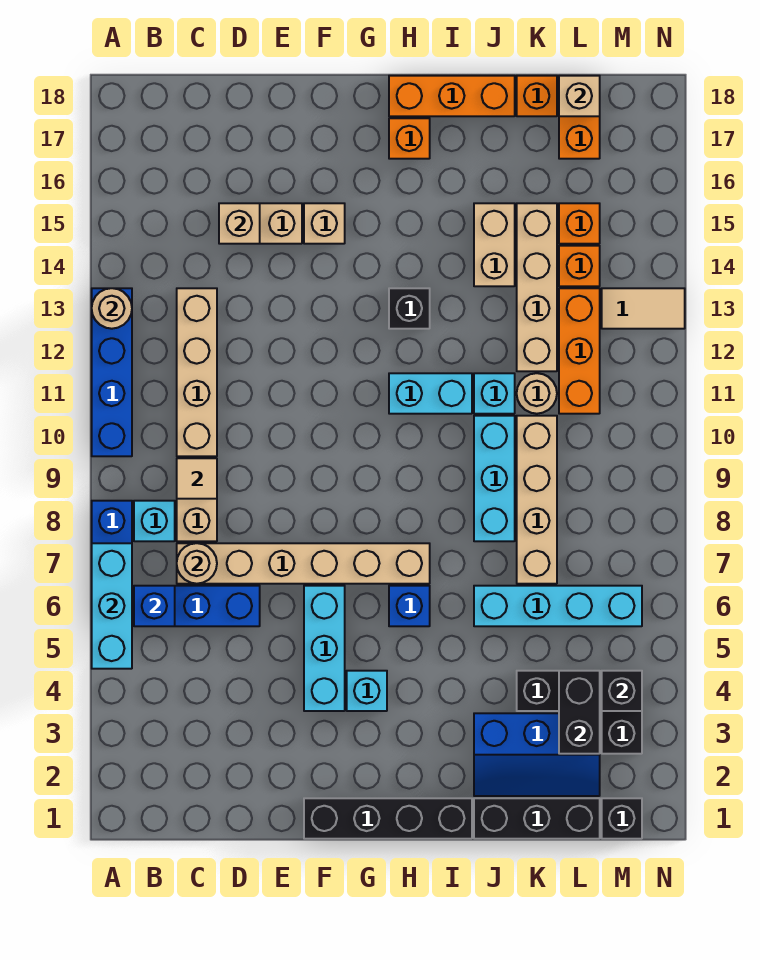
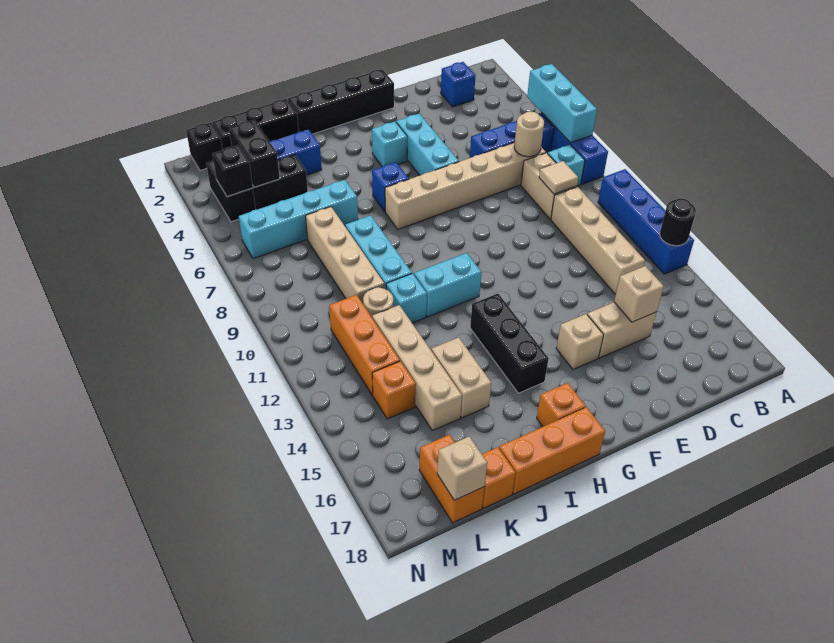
tan 1x1 round brick [92,288,132,329] -> black 1x1 round brick [660,198,696,246]
blue 1x1 brick [134,586,175,626] -> blue 1x1 brick moved to [441,62,476,107]
black 1x1 brick [389,288,430,329] -> black 1x3 brick [470,294,549,393]
orange 1x1 brick [559,203,600,244] -> none
tan 1x2 tile [602,288,685,329] -> none

